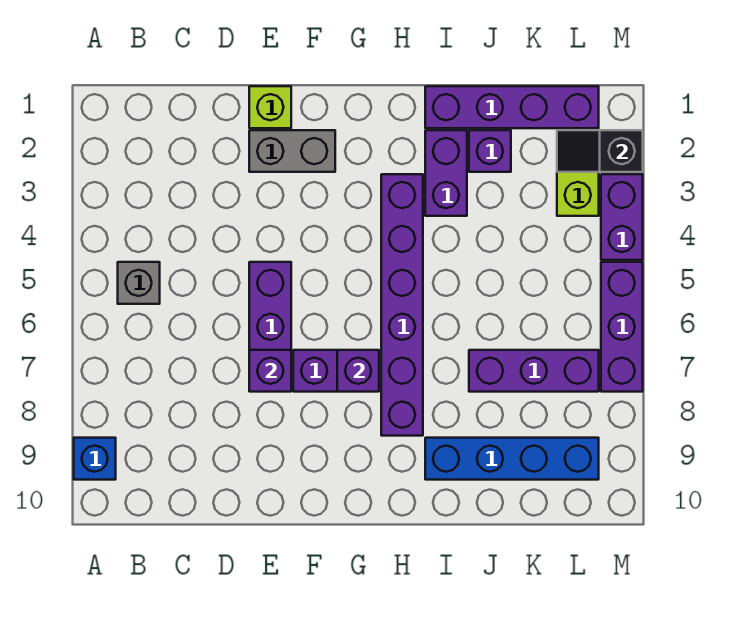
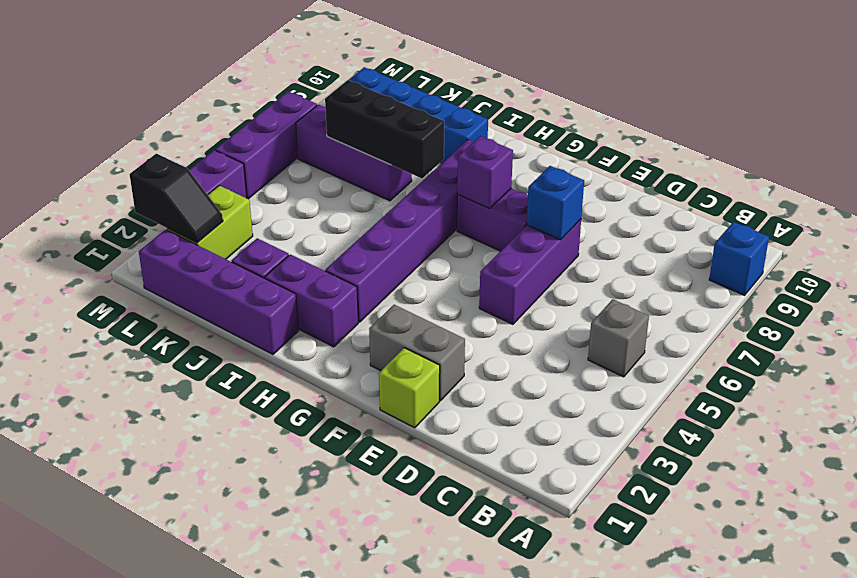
purple 1x1 brick [249,350,291,392] -> blue 1x1 brick [527,166,584,240]
purple 1x2 brick [425,130,467,216] -> purple 1x2 brick turned to [265,254,358,347]
none -> black 1x3 brick [325,80,444,178]

